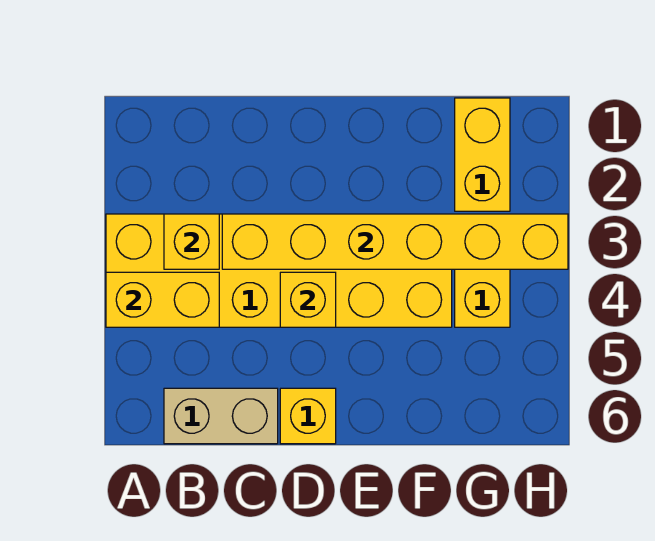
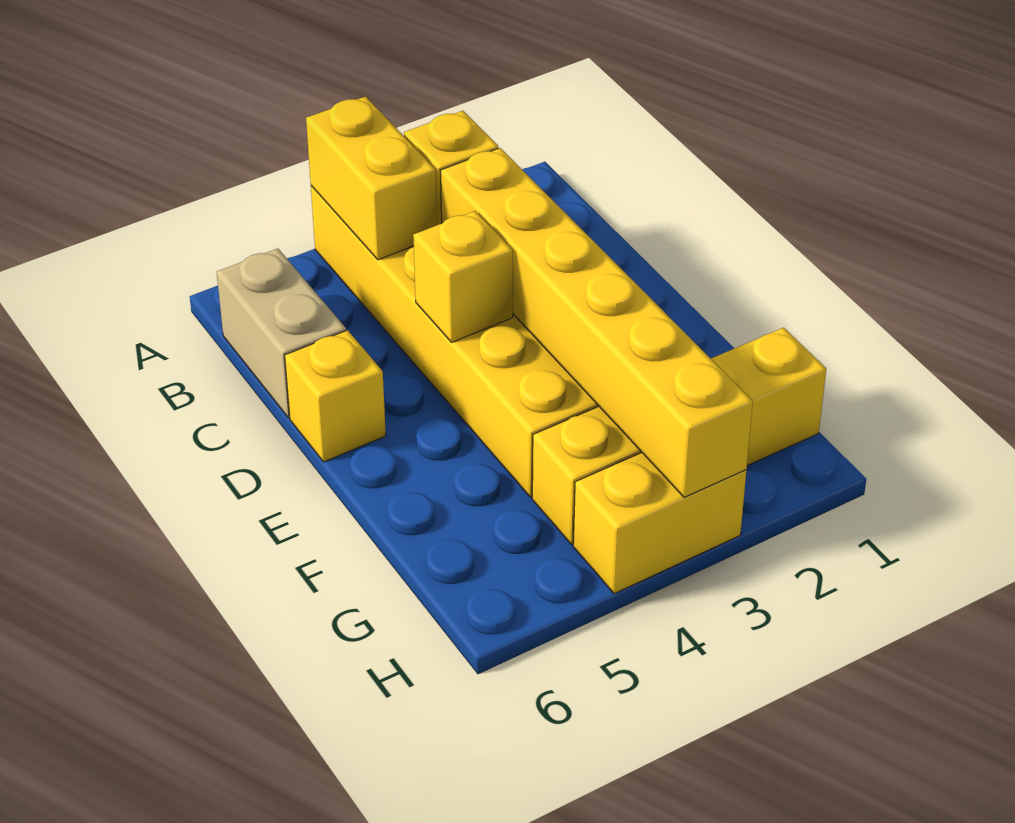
none -> yellow 1x2 brick [573,453,746,594]

